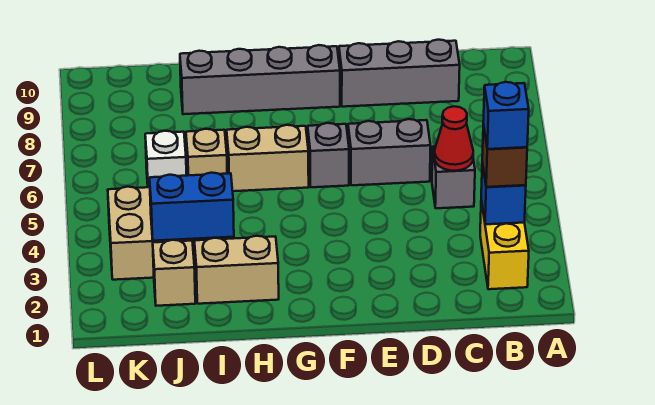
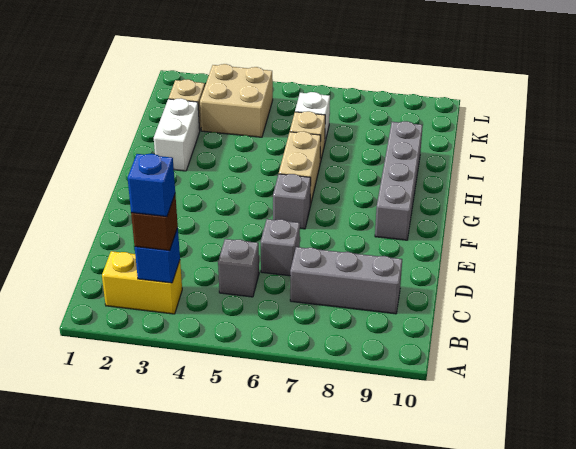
red 1x1 cone [434,106,473,171] -> none
grey 1x3 brick [339,40,460,107] -> grey 1x3 brick turned to [290,247,402,314]
grey 1x2 brick [348,119,431,185] -> grey 1x1 brick [261,219,300,276]
tan 1x2 brick [194,236,279,304] -> white 1x2 brick [154,98,200,171]
blue 1x2 brick [150,173,234,241] -> none

